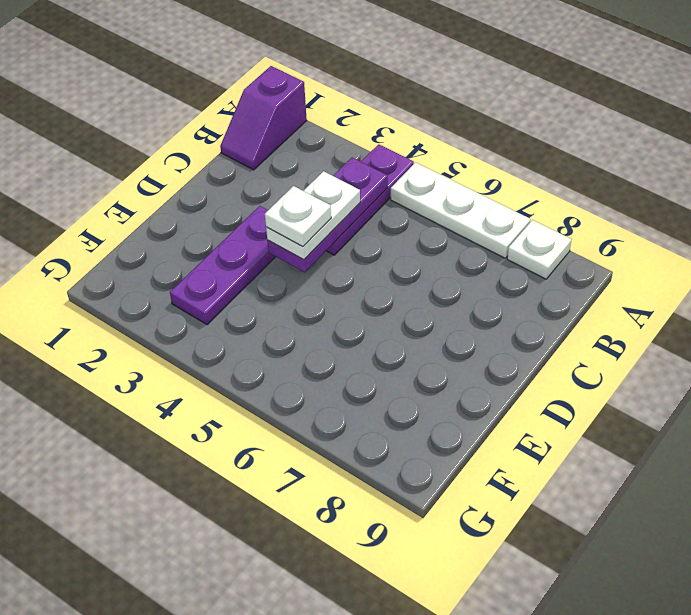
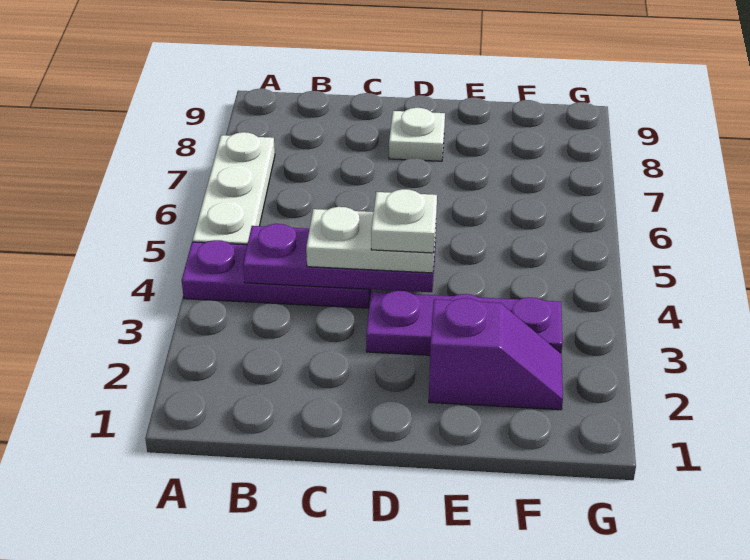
purple 1x2 slope [220,66,307,170] -> purple 1x2 slope moved to [429,298,563,410]
white 1x1 plate [507,220,571,279] -> white 1x1 plate moved to [389,108,445,161]

